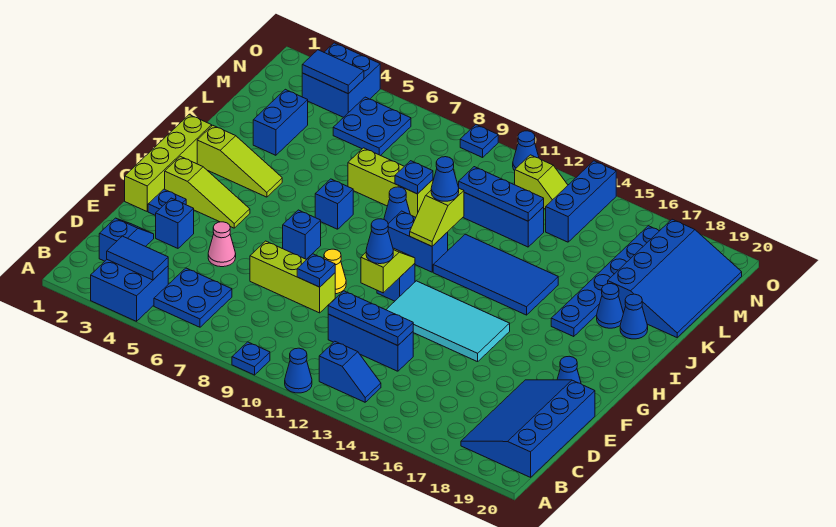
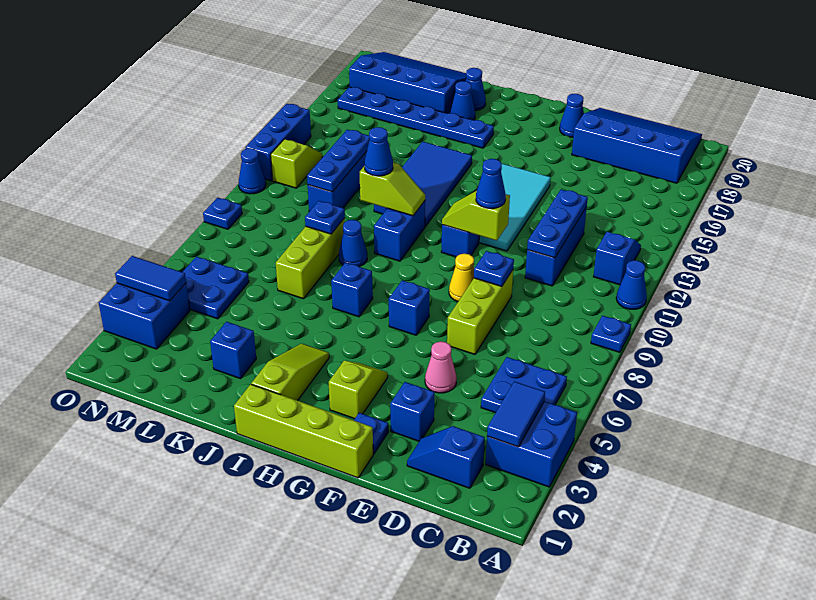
blue 3x4 slope [461,380,595,477] -> blue 3x4 slope turned to [572,108,702,183]
lime 1x3 slope [165,156,250,228] -> lime 1x2 slope [329,361,388,419]
blue 1x2 brick [253,89,308,155] -> blue 1x1 brick [210,322,256,379]
blue 1x3 brick [546,161,616,242] -> blue 1x3 brick turned to [246,104,311,181]
blue 1x2 tile [302,50,364,94] -> blue 1x2 tile turned to [115,256,186,301]

